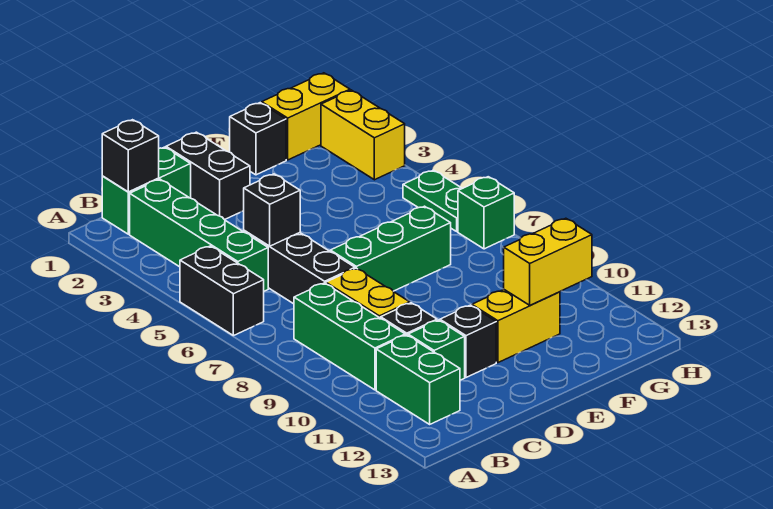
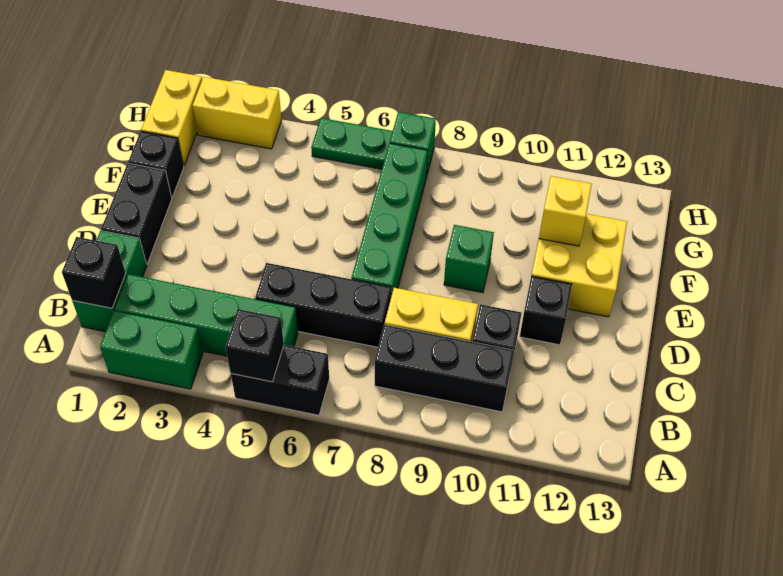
green 1x3 brick [294,283,405,390] -> black 1x3 brick [375,325,514,412]
green 1x2 brick [376,335,460,424] -> green 1x2 brick moved to [100,311,203,389]
black 1x1 brick [244,174,300,246] -> black 1x1 brick moved to [225,309,284,382]
green 1x1 brick [408,320,465,380] -> green 1x1 brick moved to [444,225,494,293]
black 1x2 brick [166,132,250,220] -> black 1x2 brick turned to [101,163,172,264]
green 1x3 brick [330,206,451,291] -> green 1x4 brick [351,143,428,292]
yellow 1x2 brick [472,290,560,363] -> yellow 2x2 brick [531,214,627,317]
yellow 1x2 brick [504,218,592,305] -> yellow 1x1 brick [539,176,592,246]

